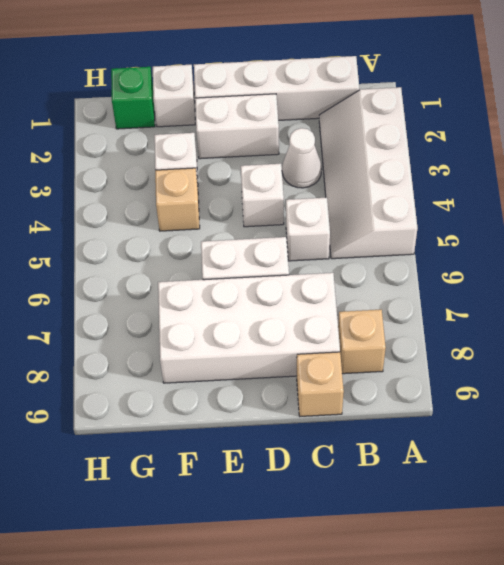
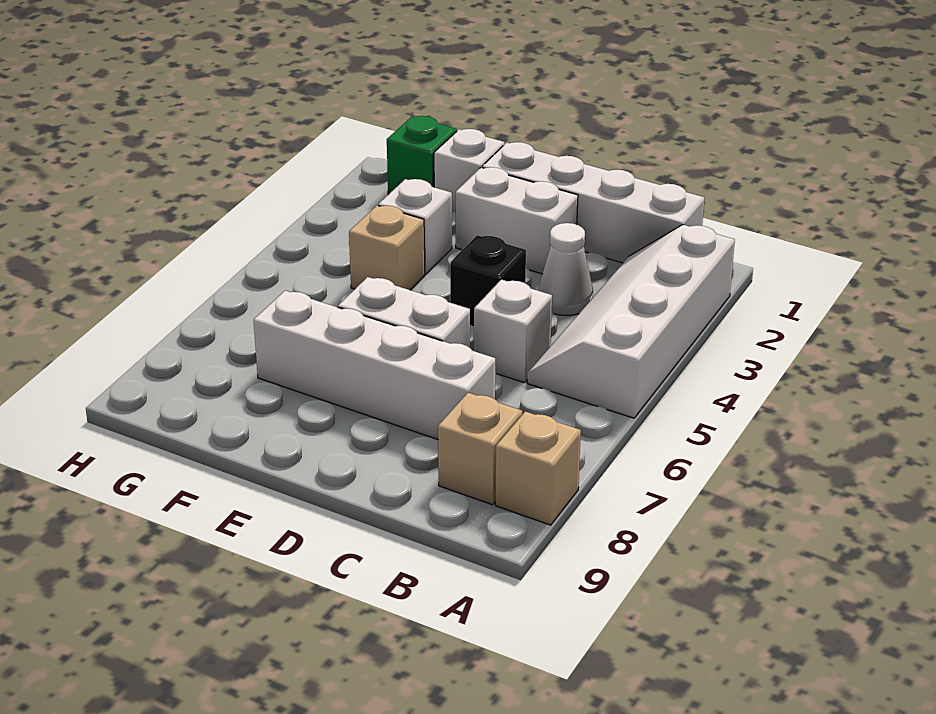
white 2x4 brick [158,273,340,383] -> white 1x4 brick [254,291,495,439]
tan 1x1 brick [297,352,344,416] -> tan 1x1 brick moved to [495,412,581,525]
white 1x1 brick [241,164,284,227] -> black 1x1 brick [450,235,526,327]

